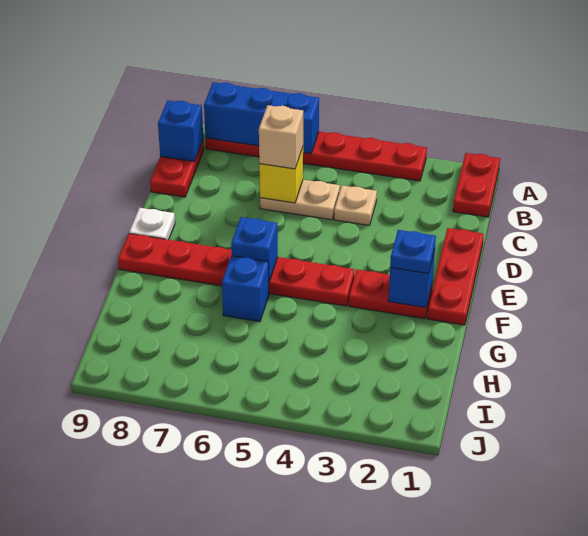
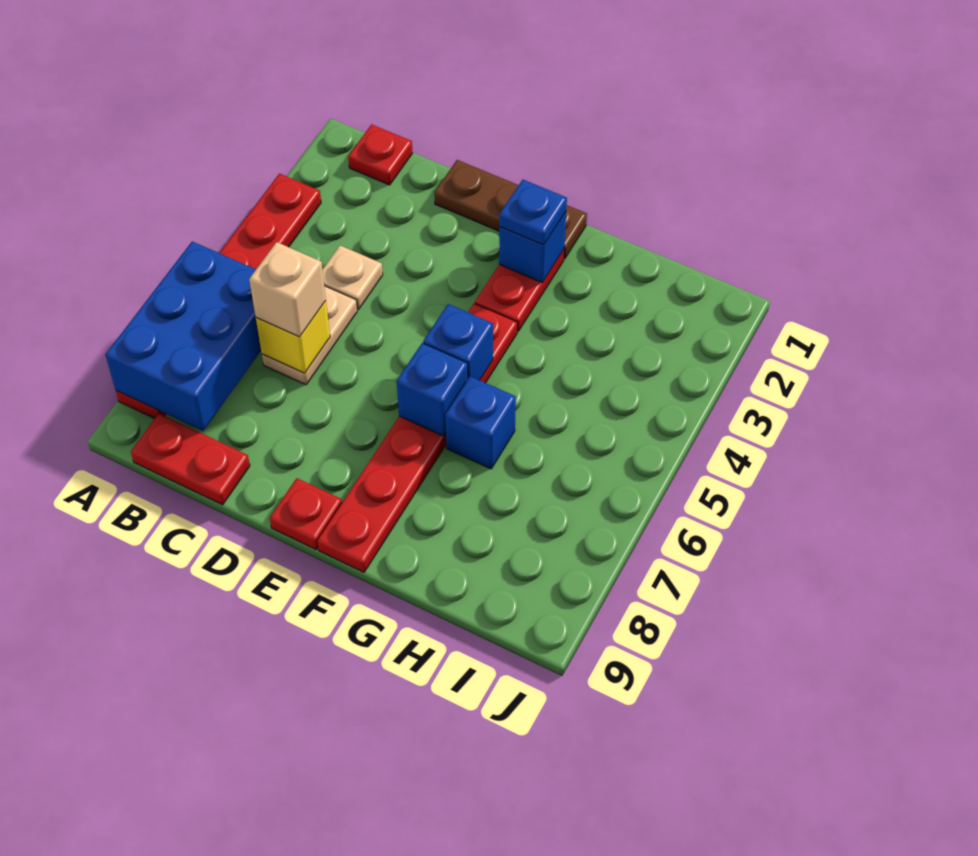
red 1x2 plate [453,153,500,217] -> red 1x1 plate [348,124,412,185]
blue 1x3 brick [204,82,319,154] -> blue 2x3 brick [105,241,261,431]
blue 1x1 brick [158,100,203,161] -> blue 1x1 brick moved to [423,304,493,380]
red 1x3 plate [427,228,484,325] -> brown 1x3 plate [434,160,587,259]
white 1x1 plate [129,208,175,240] -> red 1x1 plate [270,478,342,549]

